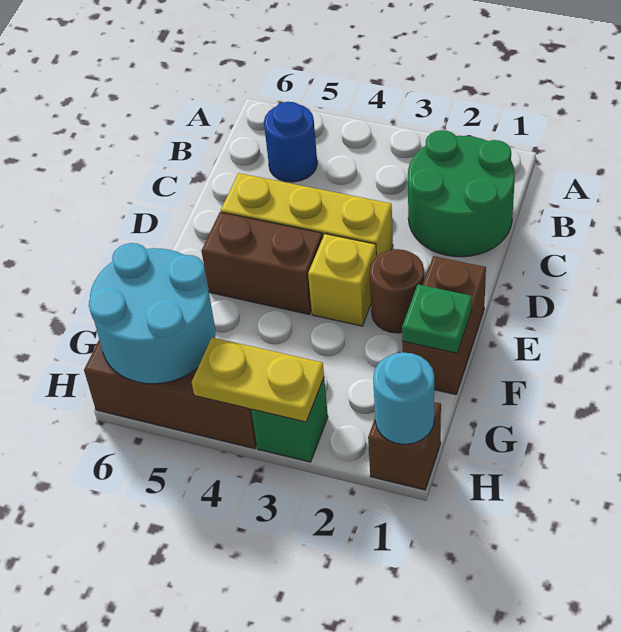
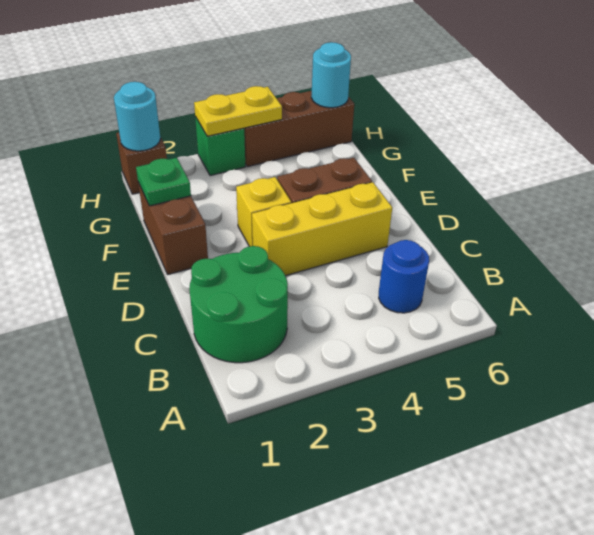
brown 1x1 round brick [370,249,424,333] -> none
cyan 2x2 round brick [89,243,216,384] -> cyan 1x1 round brick [311,42,351,108]

